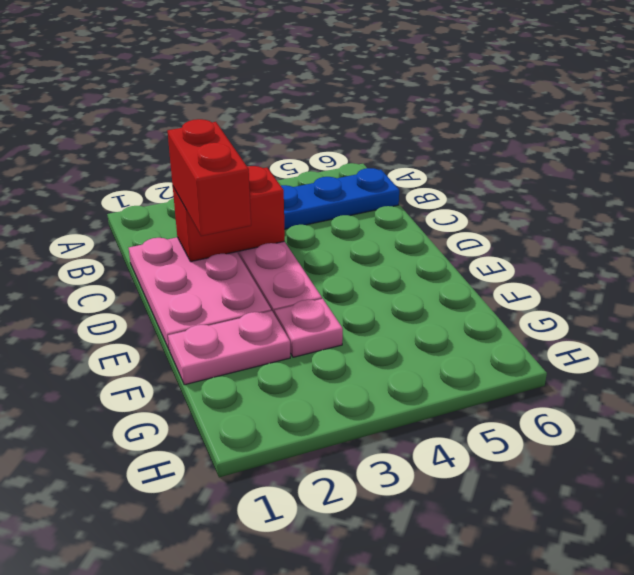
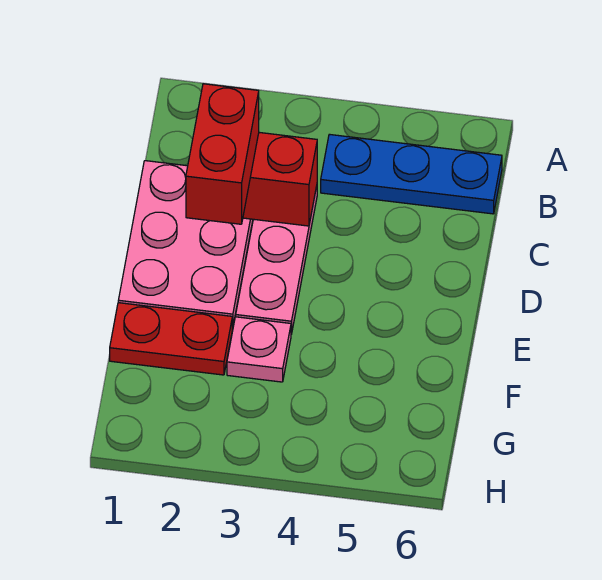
pink 1x2 plate [168,311,290,385] -> red 1x2 plate [110,303,232,375]

